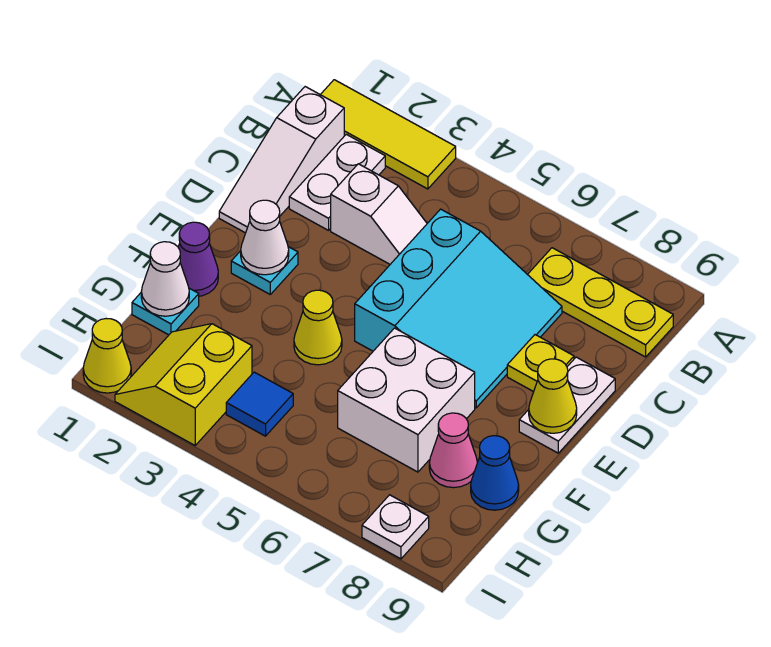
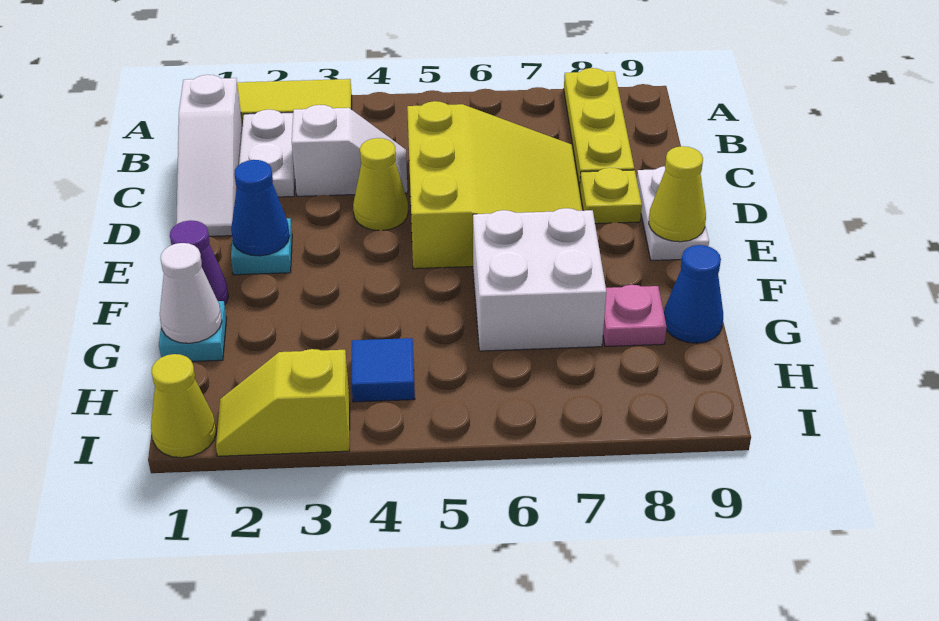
yellow 1x3 plate [527,248,673,357] -> yellow 1x3 plate turned to [564,68,634,187]
cyan 3x3 slope [355,209,562,408] -> yellow 3x3 slope [407,101,583,269]
white 1x1 cone [241,200,289,275] -> blue 1x1 cone [231,160,290,256]
yellow 1x1 cone [294,290,342,365] -> yellow 1x1 cone moved to [353,138,408,231]
pink 1x1 cone [429,413,477,488] -> pink 1x1 plate [603,285,667,347]
yellow 2x2 slope [115,324,252,445] -> yellow 1x2 slope [216,349,350,456]
white 1x1 plate [362,495,429,559] -> none

